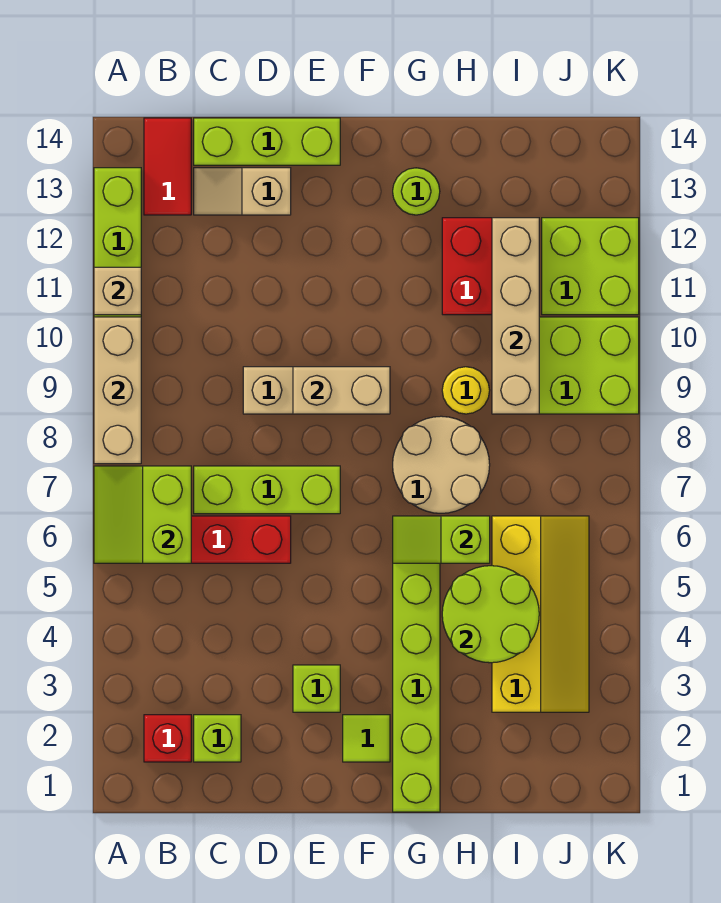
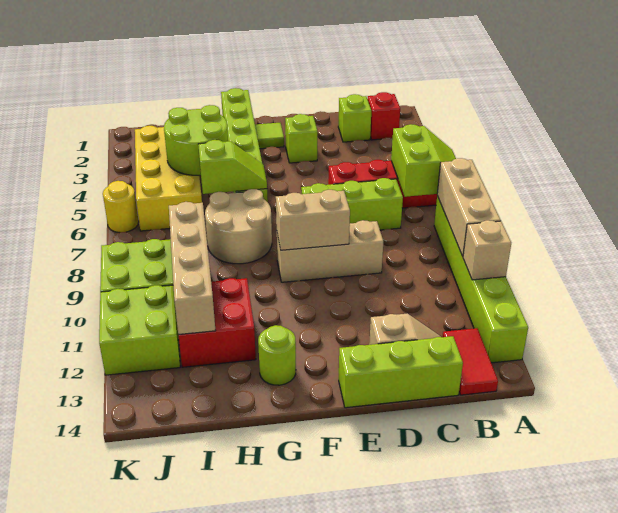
yellow 1x1 round brick [442,367,490,414] -> yellow 1x1 round brick moved to [103,181,139,233]
yellow 2x4 slope [492,516,589,712] -> yellow 2x4 brick [135,126,202,231]

